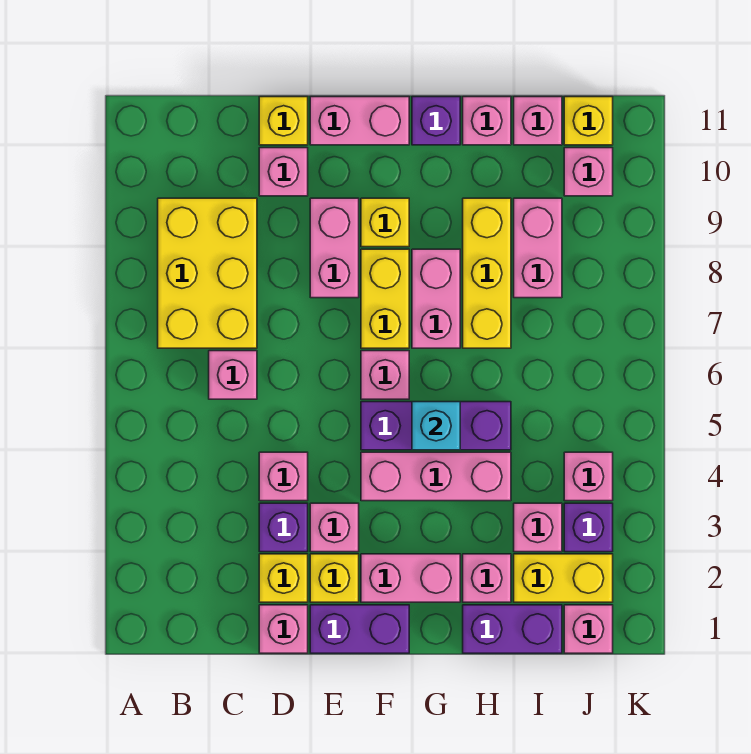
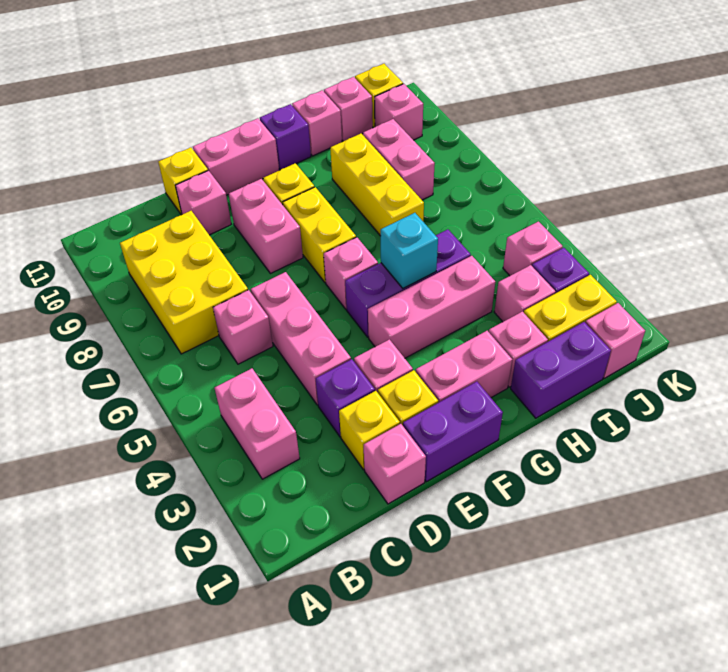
pink 1x1 brick [259,452,308,501] -> pink 1x3 brick [251,272,351,405]
pink 1x2 brick [412,249,460,348] -> pink 1x2 brick moved to [215,368,300,479]

